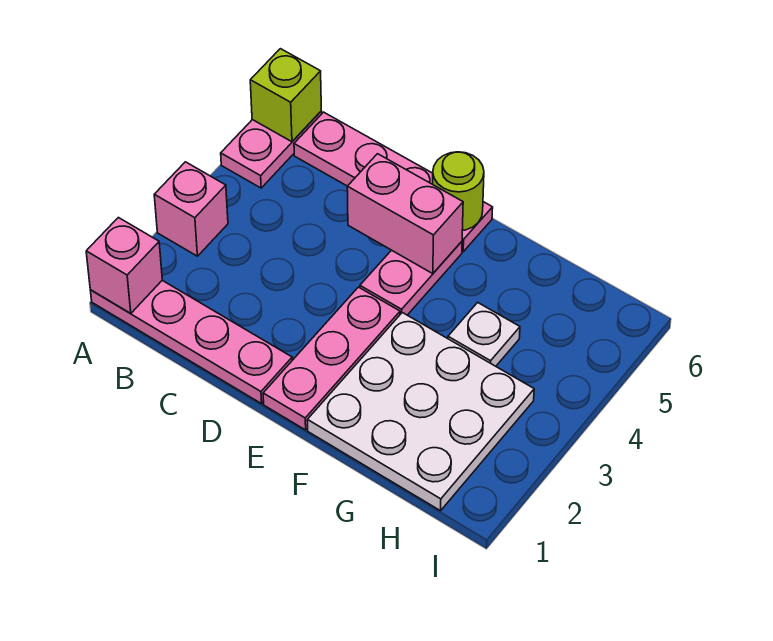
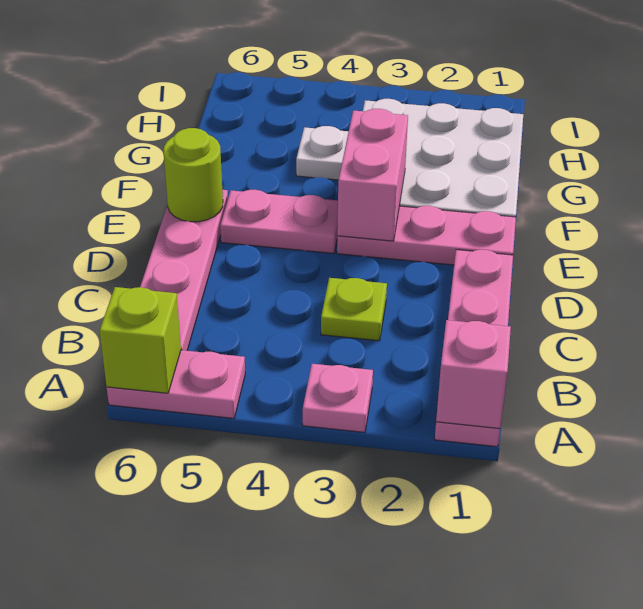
pink 1x1 brick [154,162,228,256] -> pink 1x1 plate [303,364,373,432]
none -> lime 1x1 plate [321,278,387,341]
pink 1x2 brick [347,154,463,274] -> pink 1x2 brick moved to [337,109,408,241]

